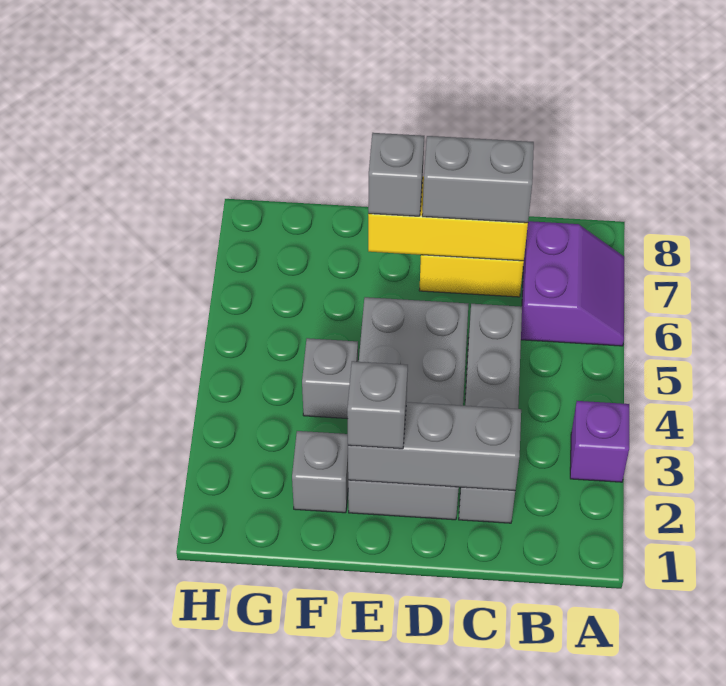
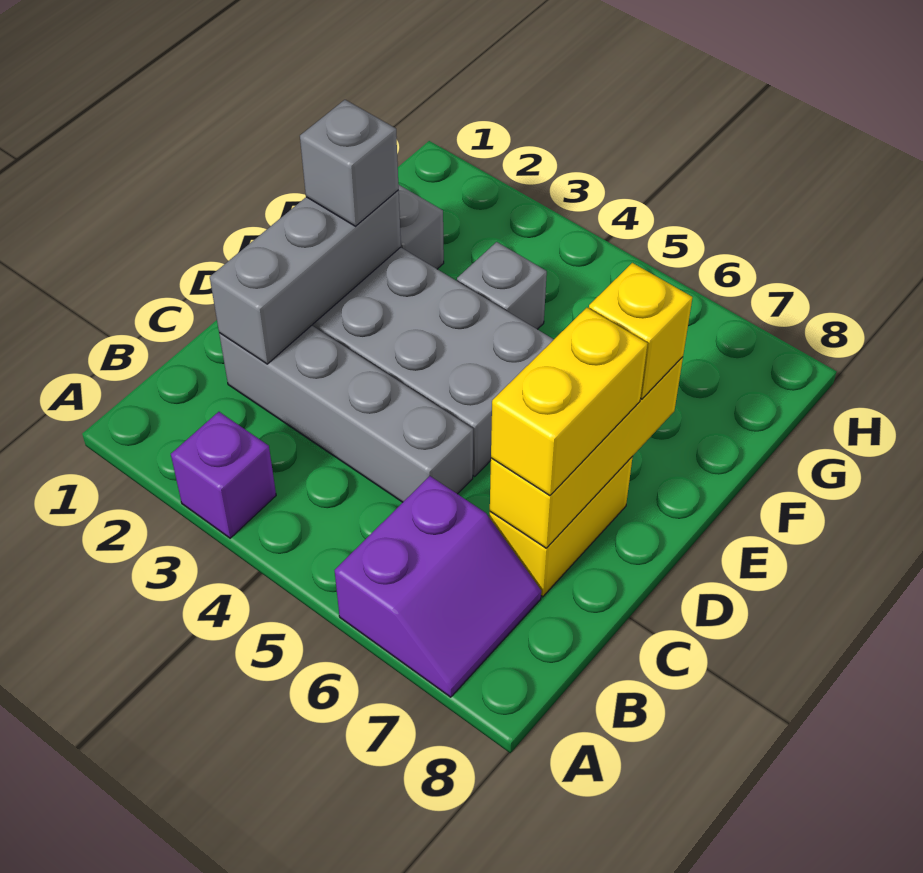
purple 2x2 slope [521,221,624,346] -> purple 2x2 slope turned to [335,476,541,697]
grey 1x2 brick [422,136,534,223] -> yellow 1x2 brick [491,308,648,496]
grey 1x1 brick [368,133,424,216] -> yellow 1x1 brick [589,263,692,399]

